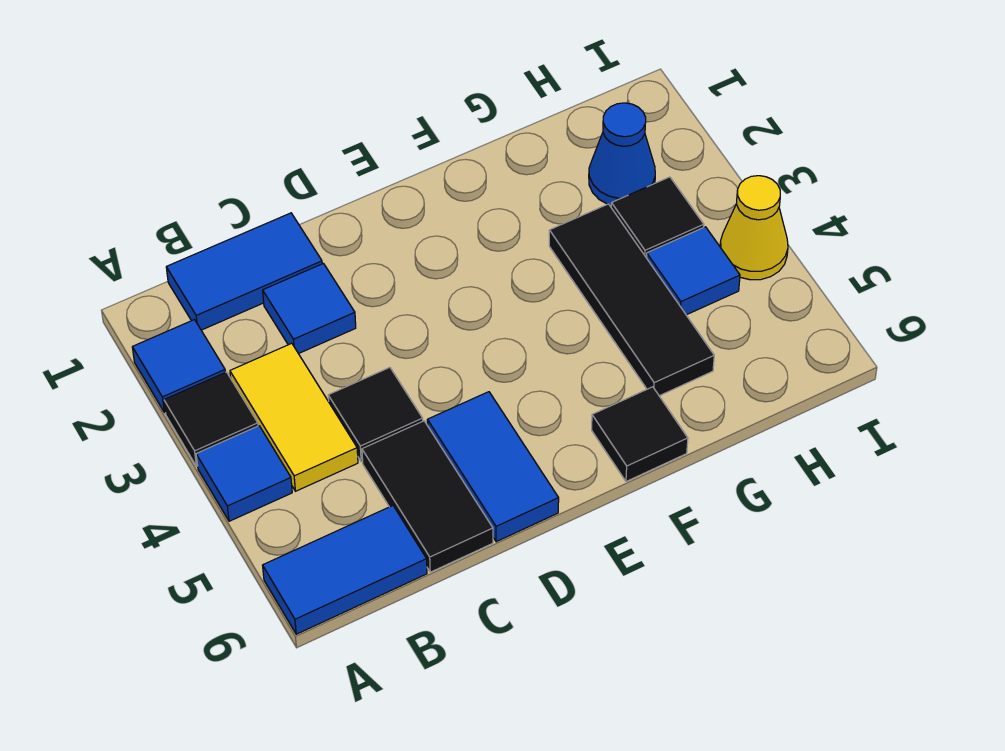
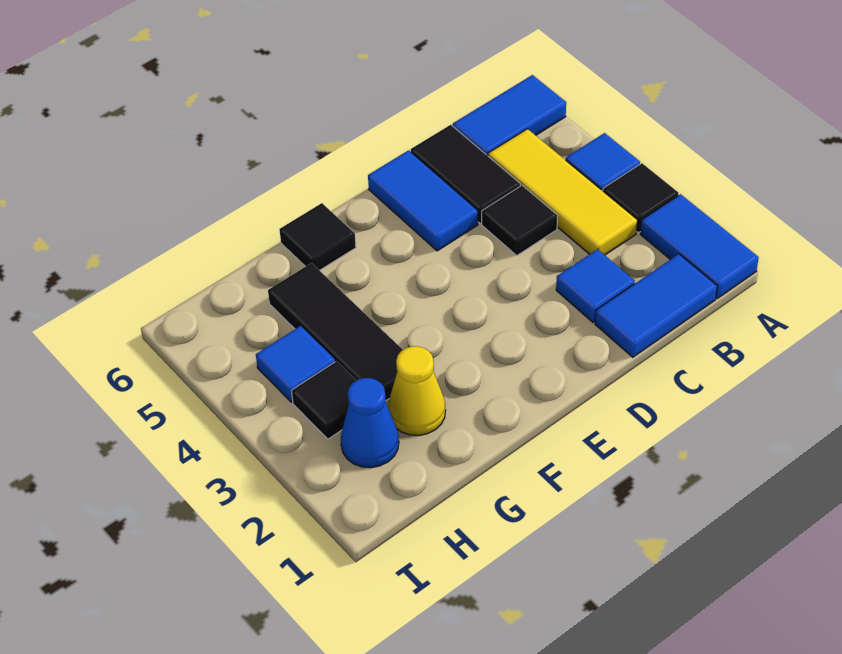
blue 1x1 tile [132,320,225,413] -> blue 1x2 tile [640,194,759,298]
yellow 1x2 tile [230,343,358,491] -> yellow 1x3 tile [488,129,638,255]
yellow 1x1 cone [720,176,788,280] -> yellow 1x1 cone moved to [388,346,446,435]

